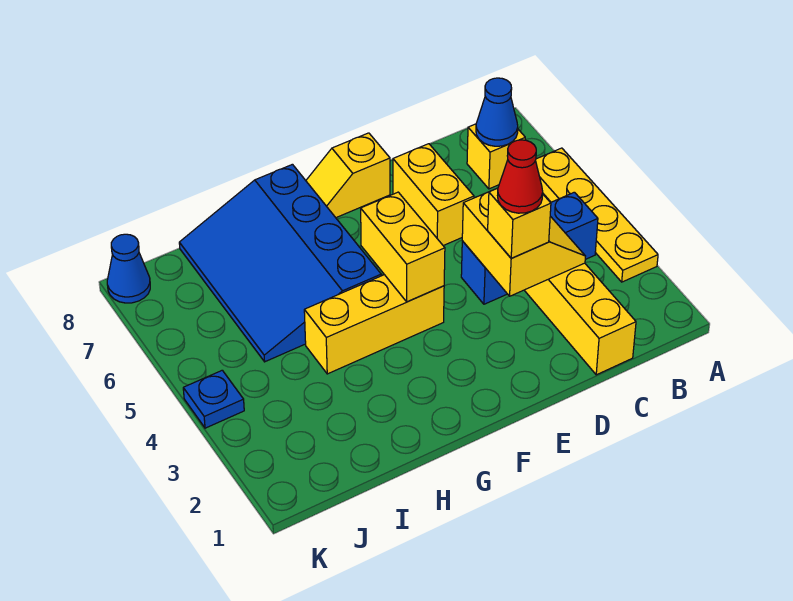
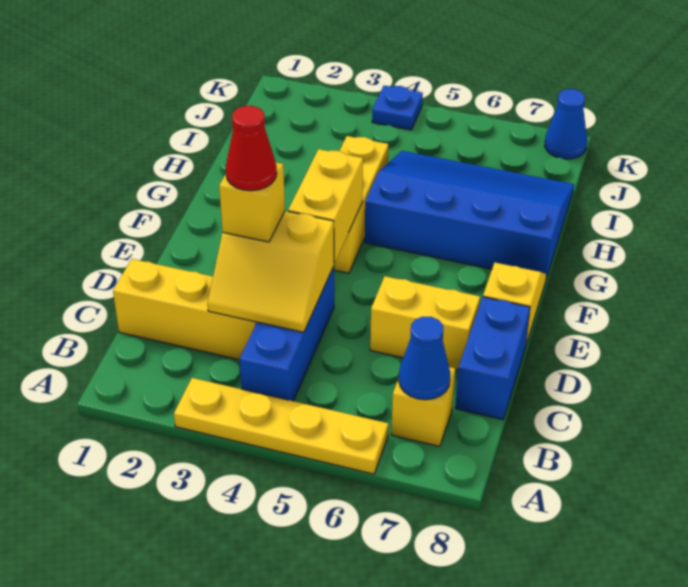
none -> blue 1x2 brick [455,297,530,420]
yellow 1x2 brick [361,192,445,302] -> yellow 1x2 brick turned to [288,149,363,263]

